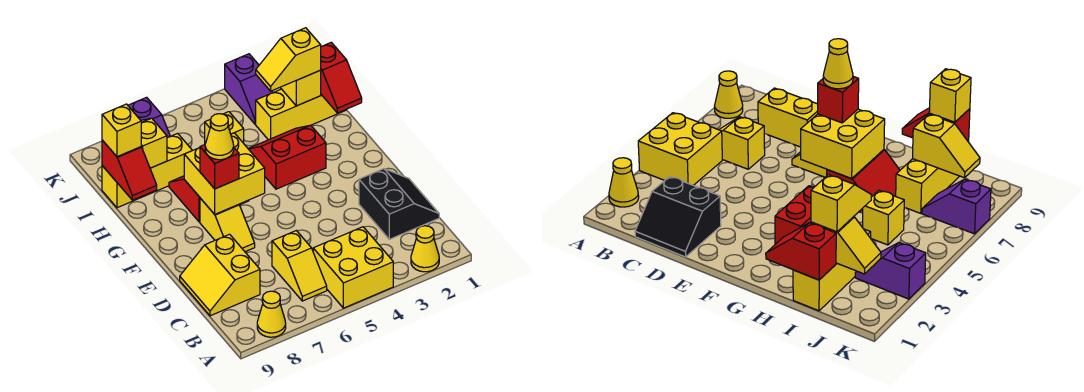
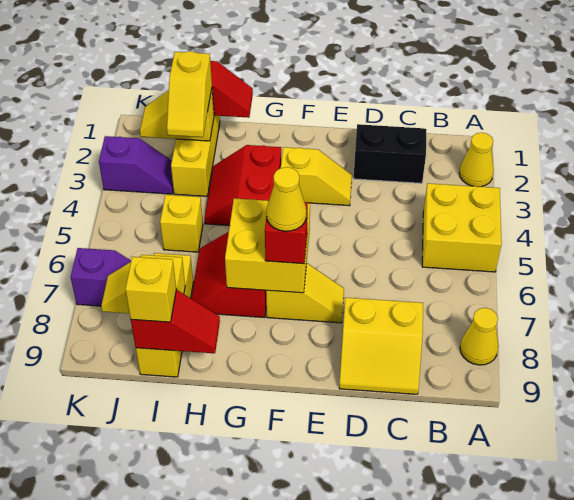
yellow 1x2 slope [272,231,327,301] -> yellow 1x2 slope moved to [281,147,352,206]

